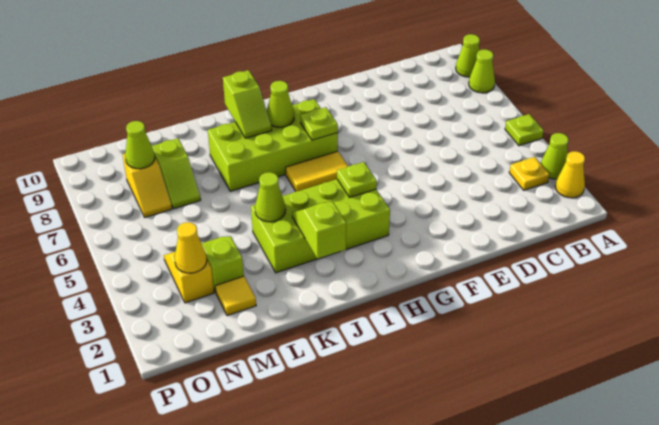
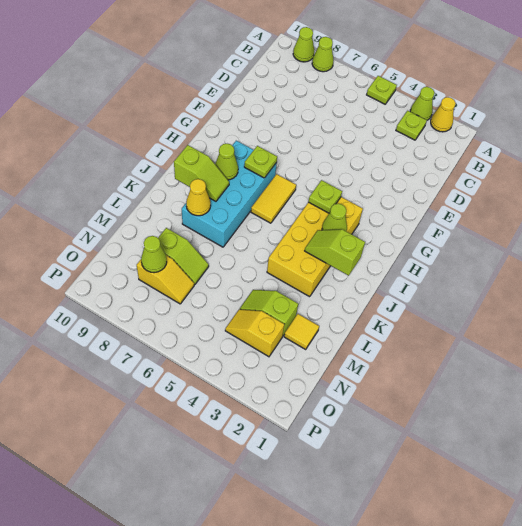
yellow 1x1 plate [509,157,549,190] -> lime 1x1 plate [396,111,427,140]
lime 2x4 brick [251,179,390,273] -> yellow 2x4 brick [267,197,363,297]
lime 2x4 brick [208,99,338,191] -> cyan 2x4 brick [182,141,277,247]
lime 1x1 cone [255,172,286,222] -> lime 1x1 cone moved to [322,204,347,231]
yellow 1x1 cone [175,222,207,273] -> yellow 1x1 cone moved to [186,179,211,216]

